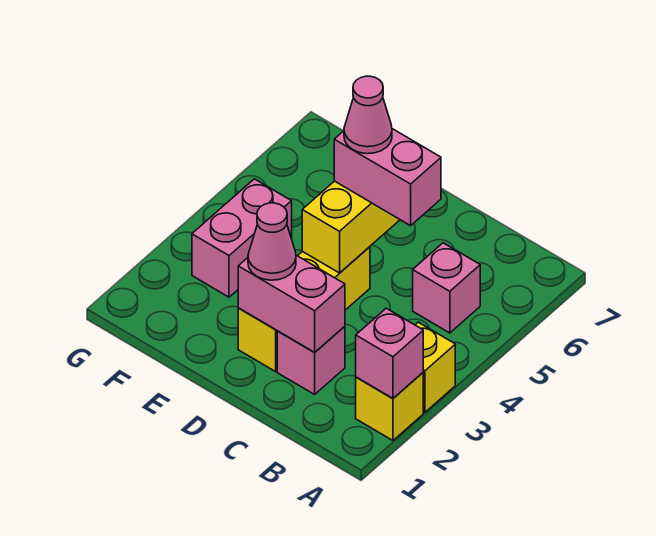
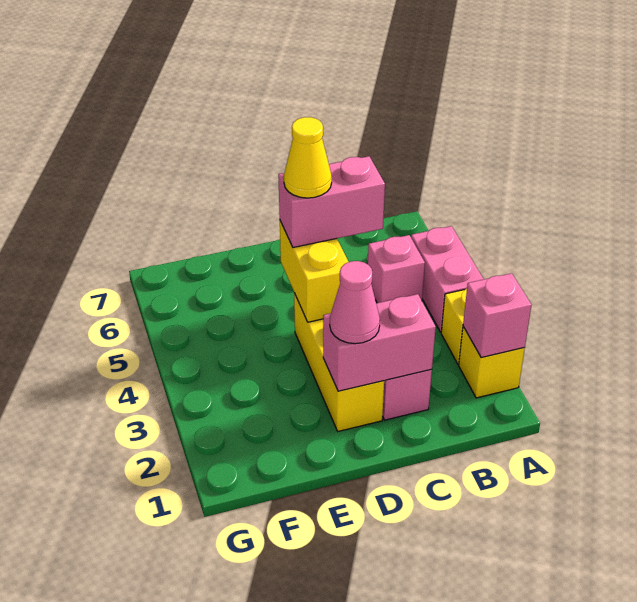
pink 1x1 cone [344,76,392,154] -> yellow 1x1 cone [284,117,332,198]
pink 1x2 brick [192,179,292,297] -> pink 1x2 brick moved to [411,226,483,332]

